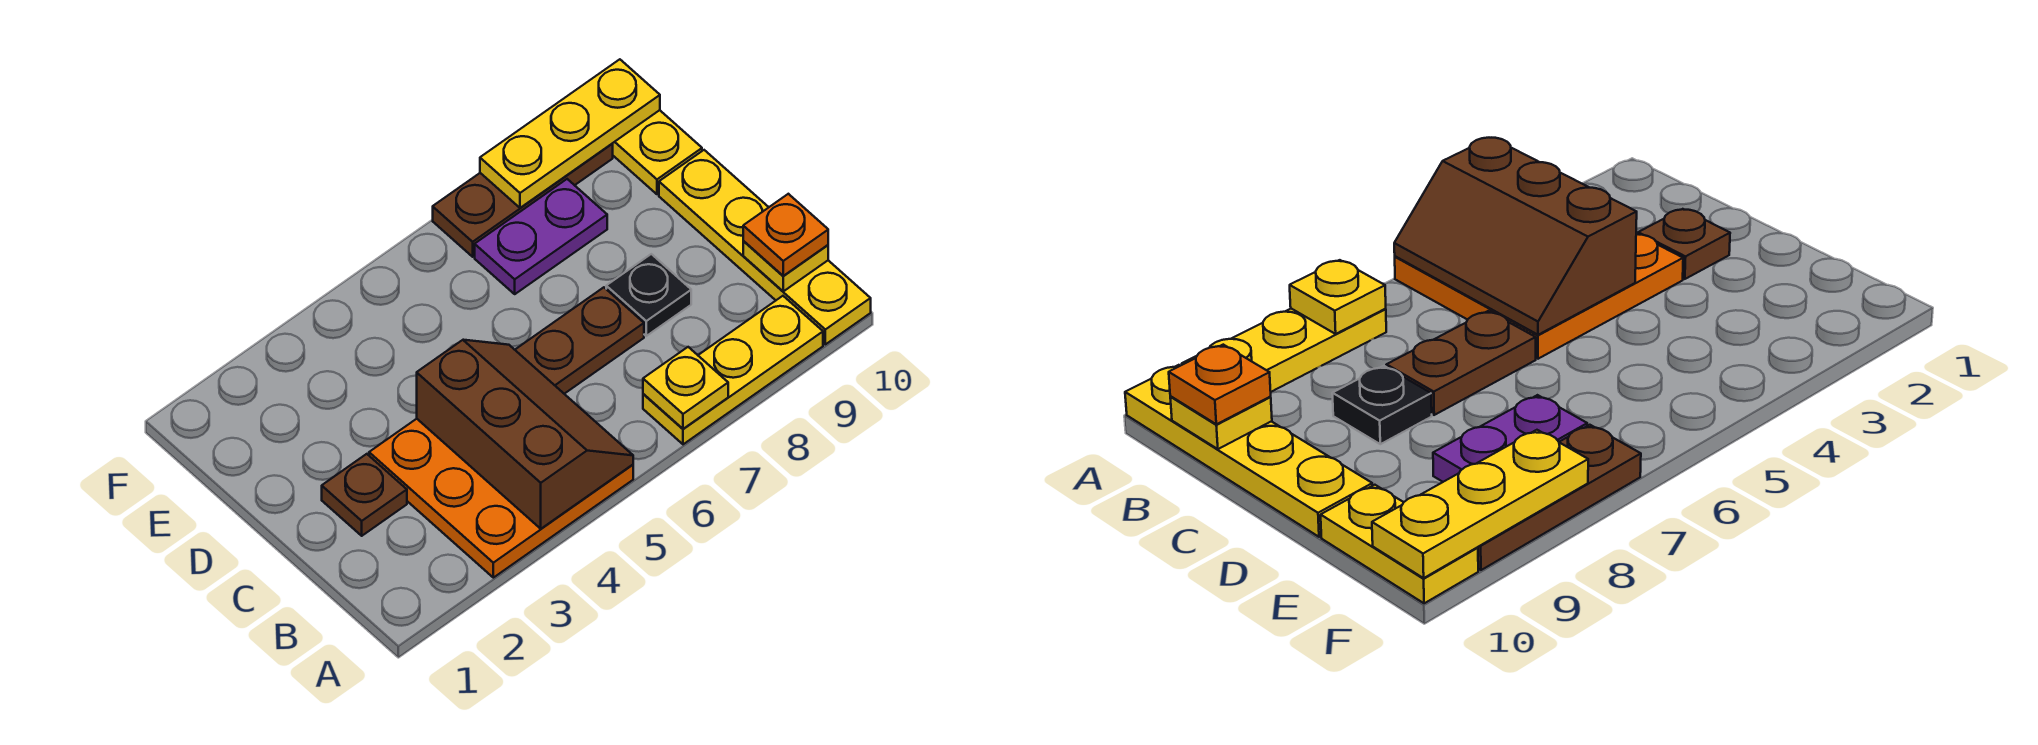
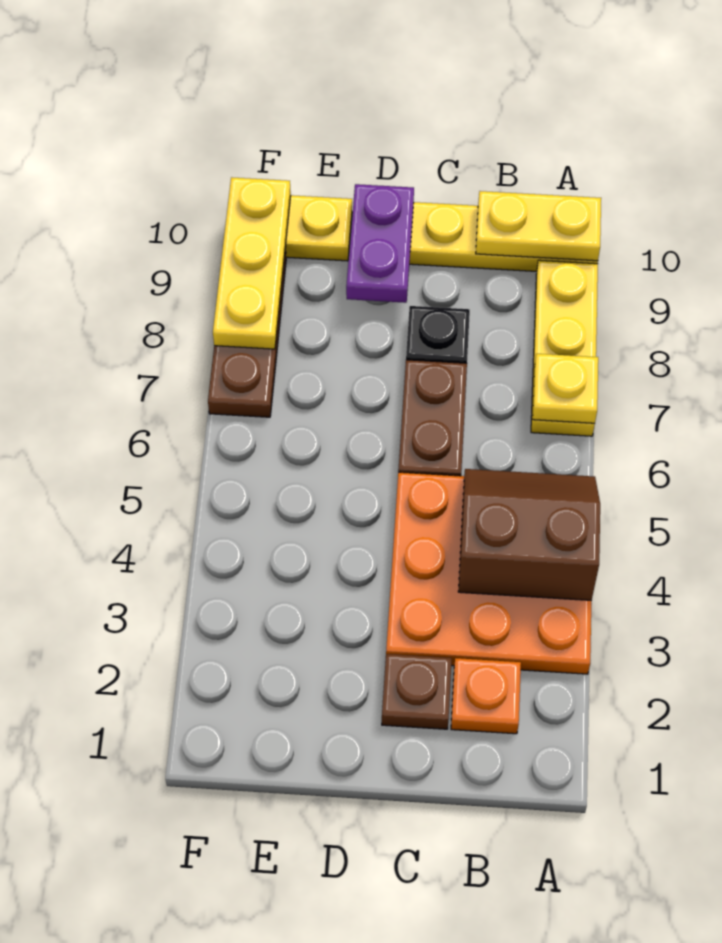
brown 2x3 slope [417,340,633,529] -> brown 2x2 slope [458,469,600,600]
yellow 1x1 plate [743,241,828,291] -> yellow 1x2 plate [476,191,601,261]
orange 1x1 plate [743,194,828,276] -> orange 1x1 plate moved to [451,658,521,734]
purple 1x2 plate [475,179,607,294] -> purple 1x2 plate moved to [346,184,414,303]

